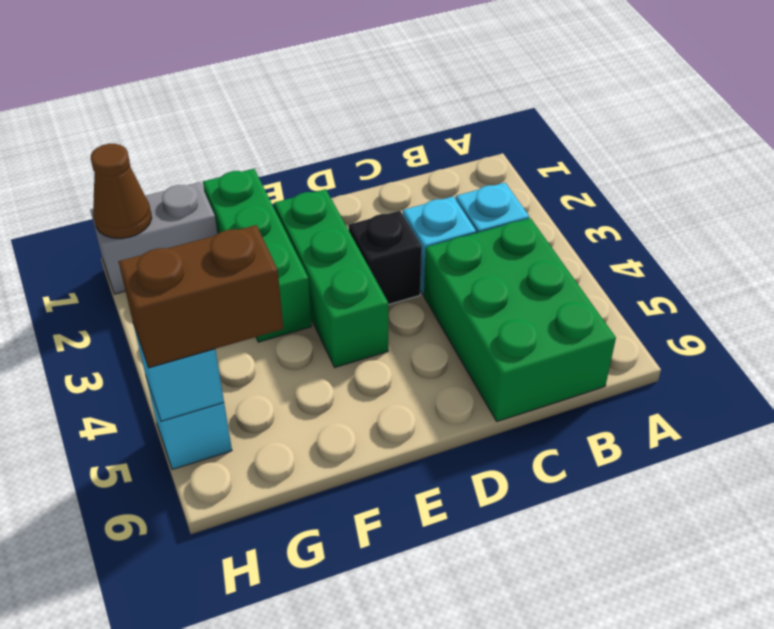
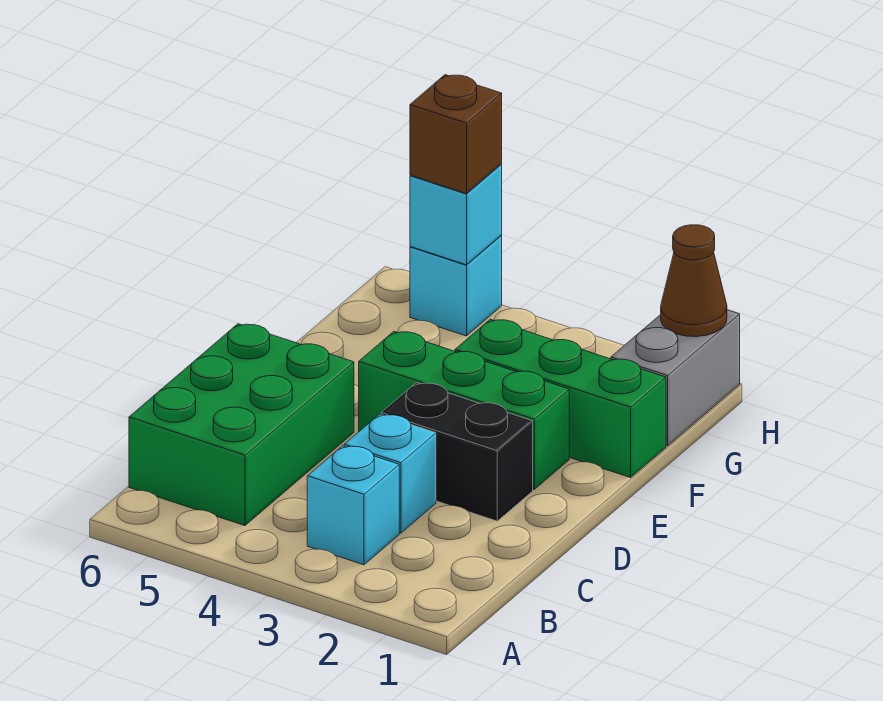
green 2x3 brick [424,218,616,421] -> green 2x3 brick turned to [129,324,354,526]
black 1x1 brick [348,211,422,305] -> black 1x2 brick [381,383,533,521]
brown 1x2 brick [118,225,283,368] -> brown 1x1 brick [410,75,502,194]

